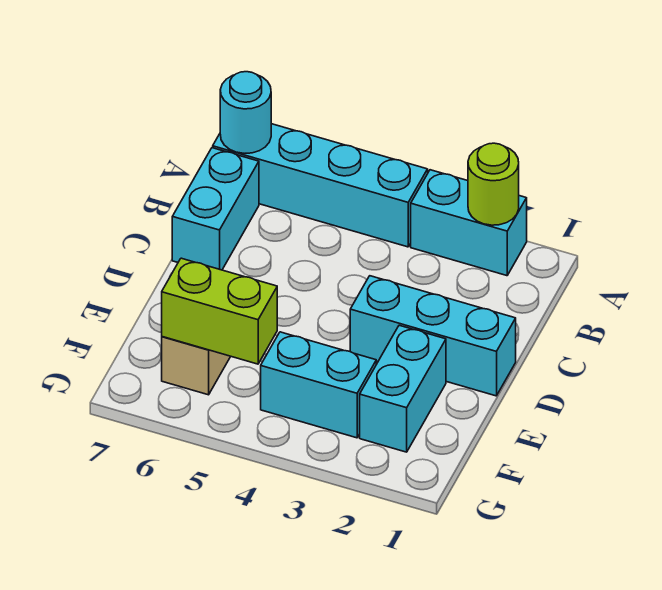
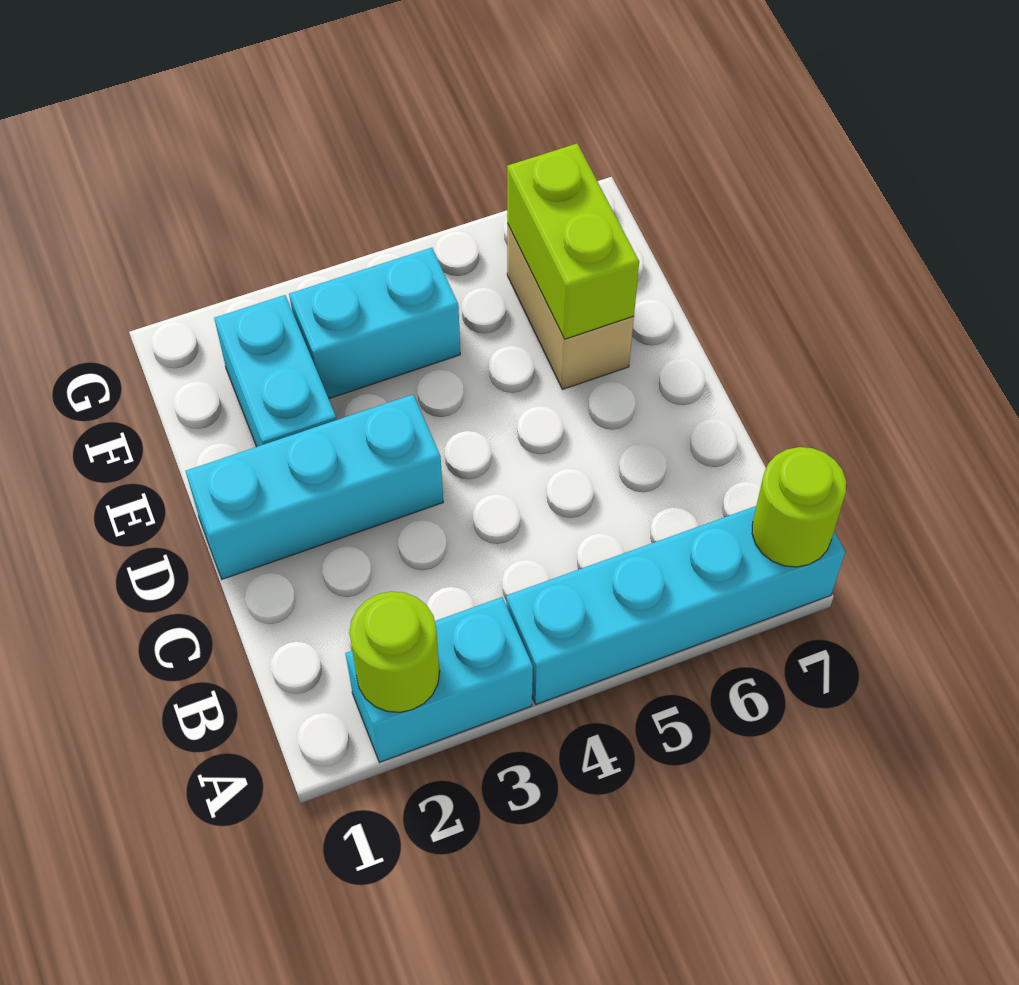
cyan 1x1 round brick [220,72,271,153] -> lime 1x1 round brick [752,447,846,567]
cyan 1x2 brick [172,148,259,270] -> none
lime 1x2 brick [162,258,277,364] -> lime 1x2 brick turned to [507,144,639,339]

